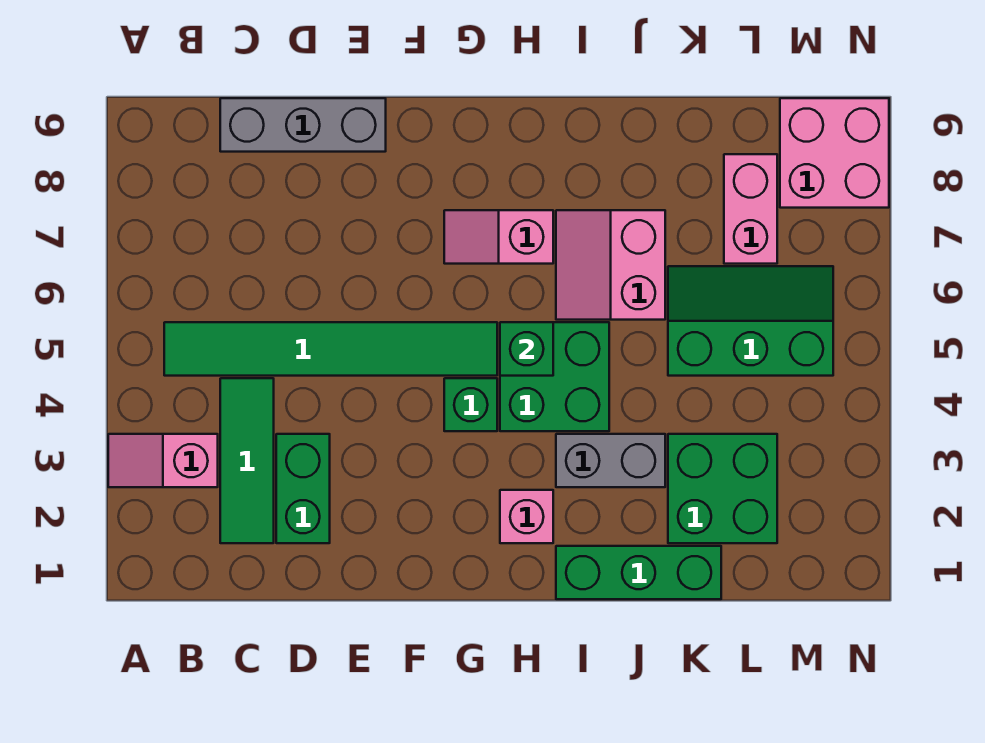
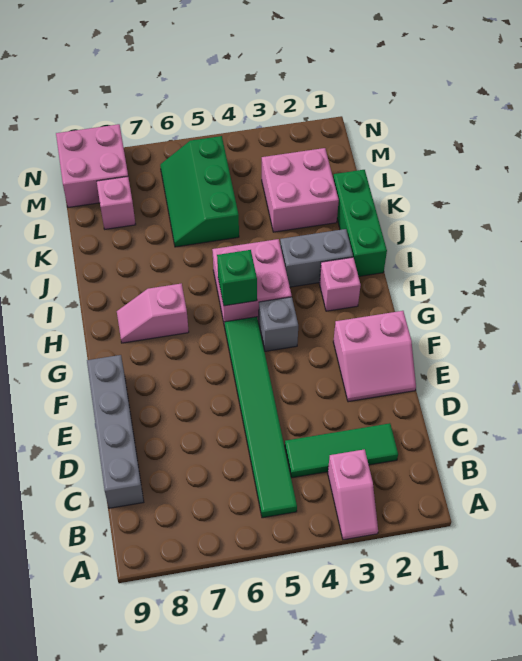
grey 1x3 brick [220,98,386,152] -> grey 1x4 brick [87,355,144,508]
green 1x2 brick [276,434,330,543] -> none
green 1x1 brick [444,378,497,431] -> grey 1x1 brick [259,297,298,351]
pink 1x2 slope [444,210,553,264] -> pink 1x2 slope turned to [117,283,189,343]
green 2x2 brick [500,322,609,431] -> pink 2x2 brick [212,239,292,327]
grey 1x2 brick [556,434,665,487] -> grey 1x2 brick turned to [280,229,353,287]
pink 2x2 slope [556,210,665,320] -> pink 2x2 slope moved to [333,311,416,402]
green 2x2 brick [668,434,777,543] -> pink 2x2 brick [262,148,339,232]
pink 1x2 brick [724,154,777,264] -> pink 1x1 brick [97,177,136,229]

